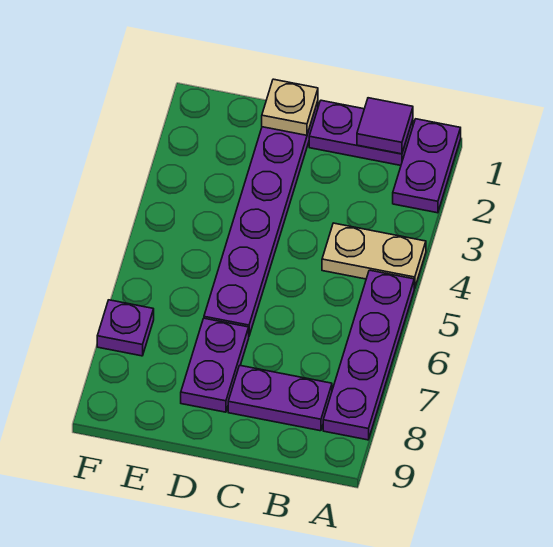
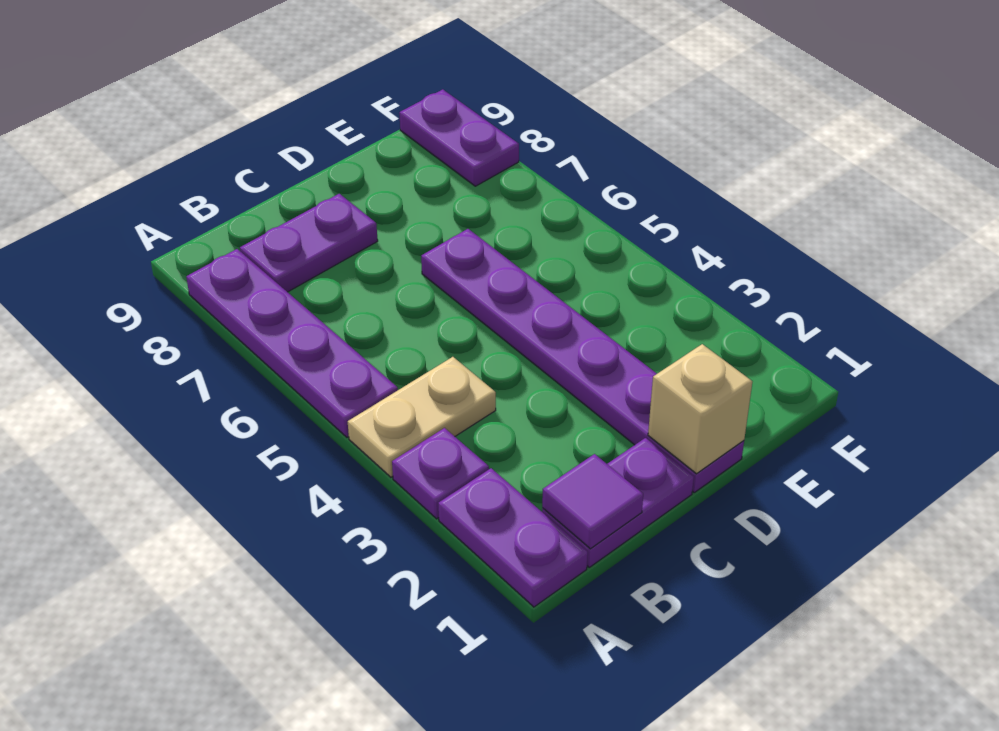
tan 1x1 plate [262,79,318,135] -> tan 1x1 brick [648,344,752,474]
purple 1x2 plate [181,318,249,412] -> purple 1x2 plate moved to [399,89,519,186]
purple 1x1 plate [97,300,154,356] -> purple 1x1 plate moved to [392,428,489,519]

